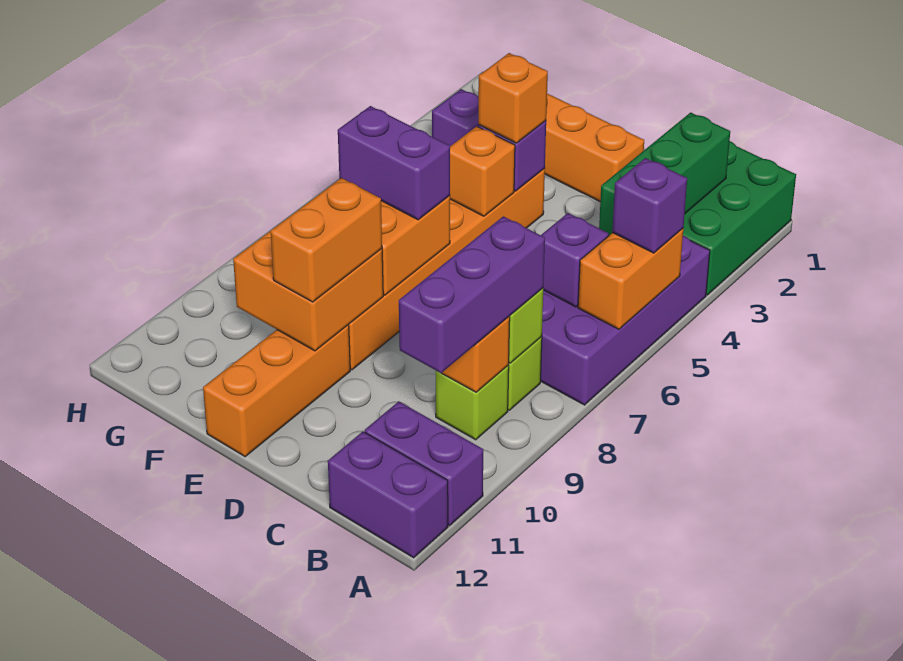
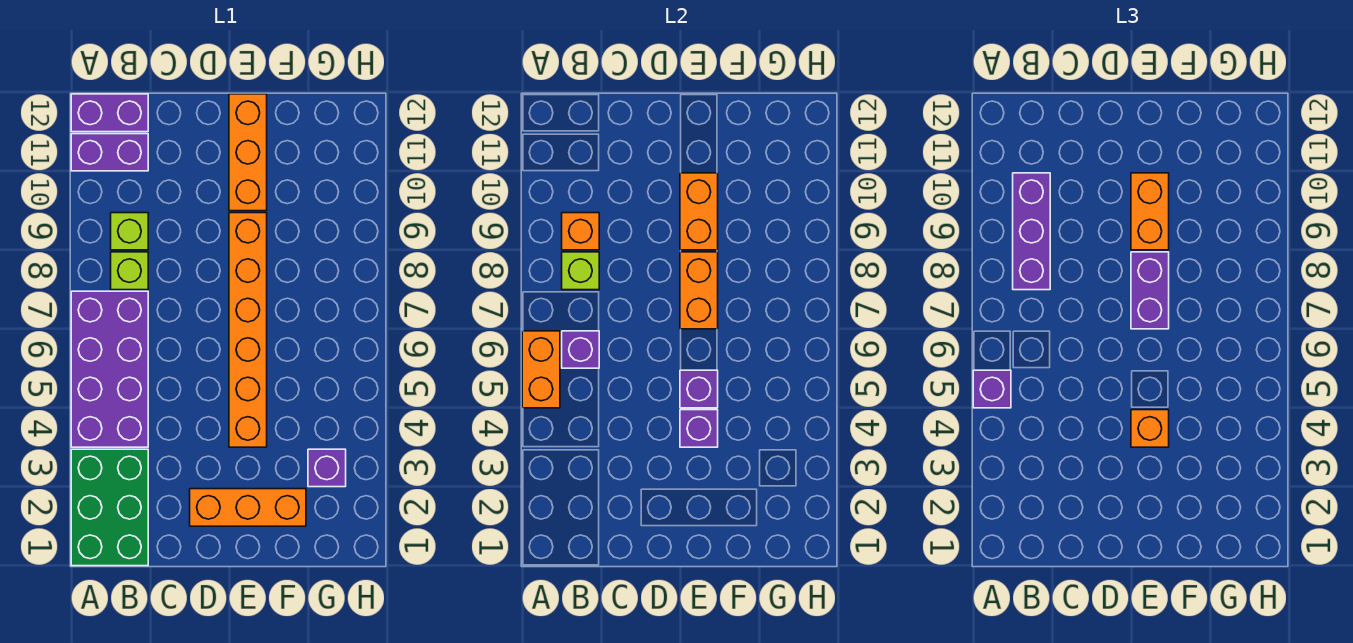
green 1x3 brick [599,113,730,235] -> none
orange 1x1 brick [450,126,515,216] -> purple 1x1 brick [680,370,718,408]
purple 1x2 brick [338,106,450,220] -> purple 1x2 brick turned to [1131,252,1169,329]
orange 2x2 brick [233,231,383,351] -> orange 1x2 brick [680,173,718,250]

